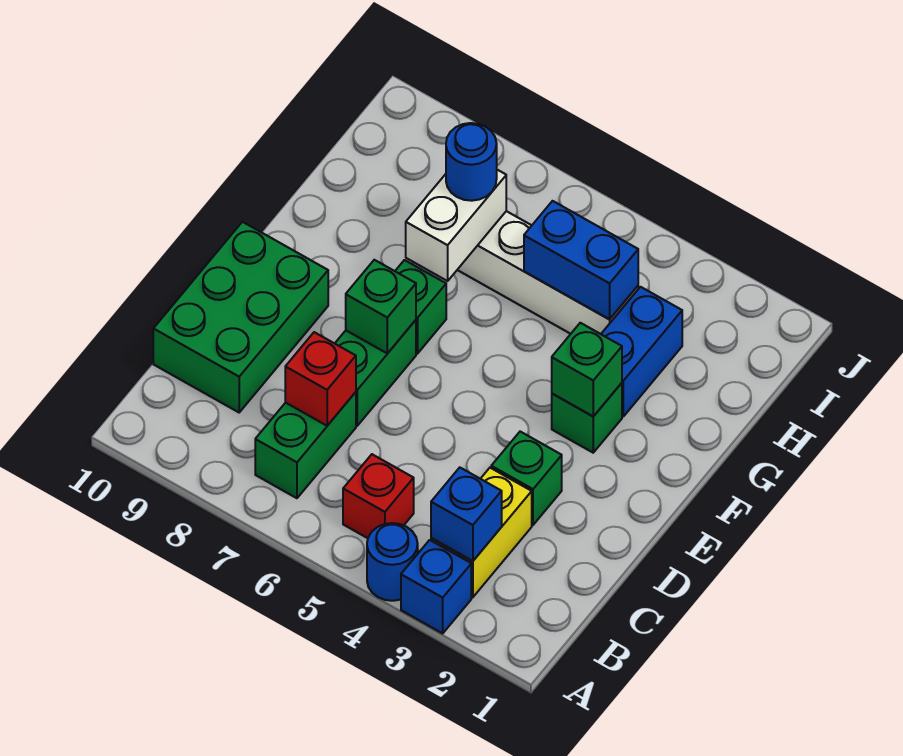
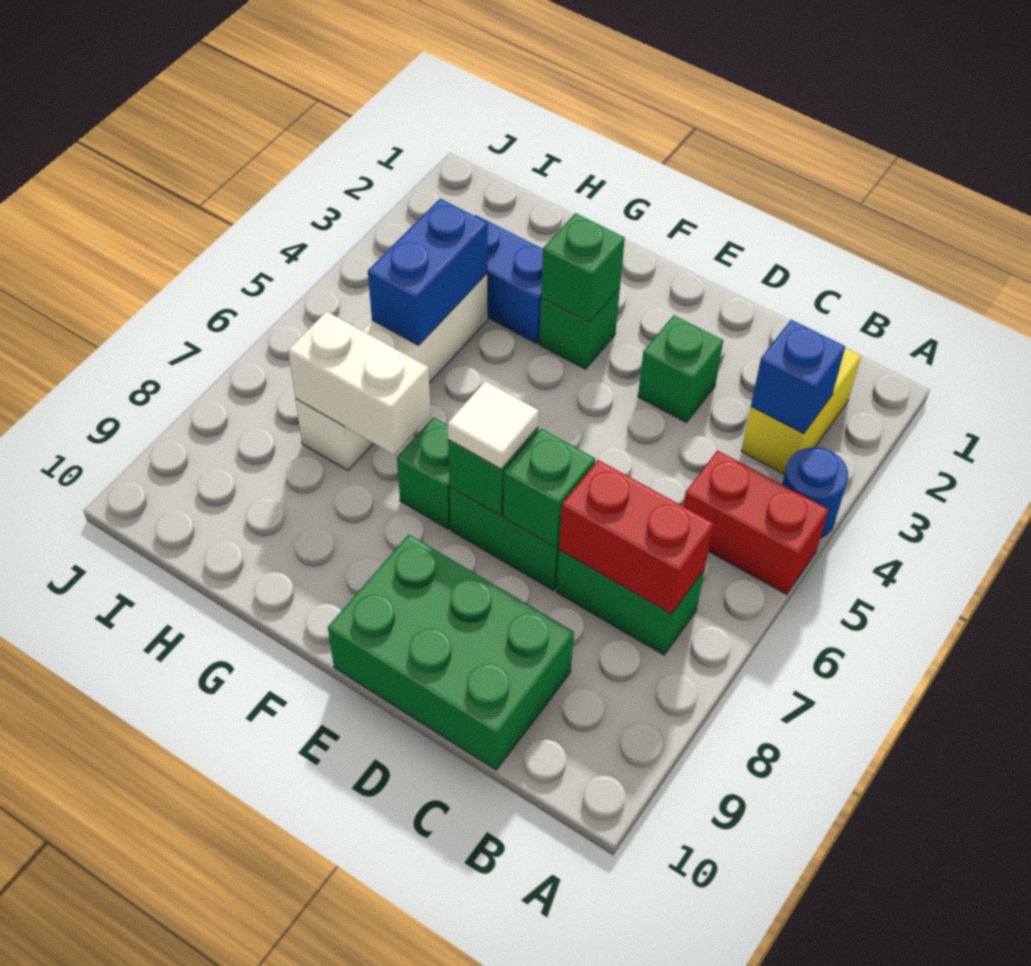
blue 1x1 brick [401,540,471,633] -> none
yellow 1x2 brick [431,468,532,597] -> yellow 1x2 brick turned to [741,348,861,474]
red 1x1 brick [343,454,414,538] -> red 1x2 brick [683,451,829,595]
red 1x1 brick [285,332,356,426] -> red 1x2 brick [559,460,714,614]
none -> green 1x1 brick [504,429,595,548]
none -> white 1x1 tile [448,381,539,469]
blue 1x1 round brick [446,123,497,201] -> none

